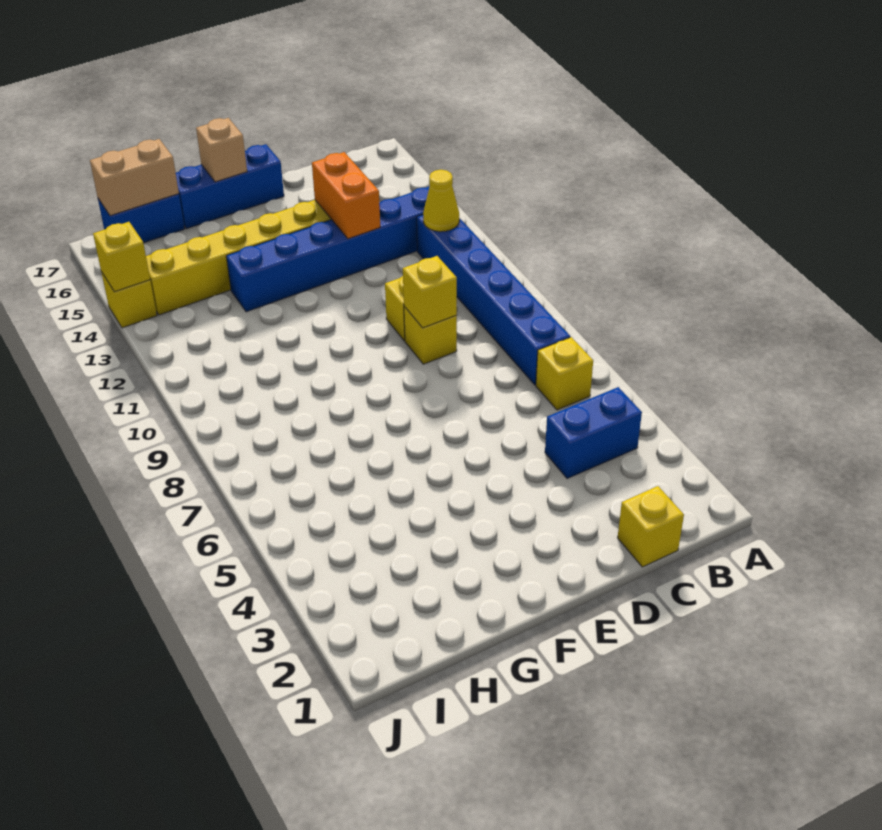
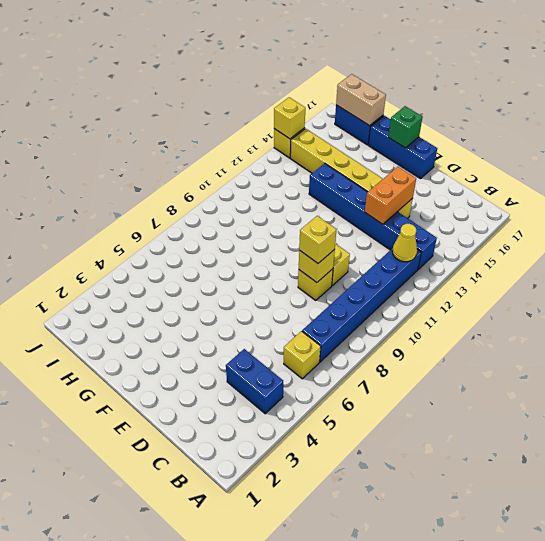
yellow 1x1 brick [618,486,684,567] -> yellow 1x1 brick moved to [299,216,337,263]
tan 1x1 brick [196,118,247,182] -> green 1x1 brick [388,106,423,148]

